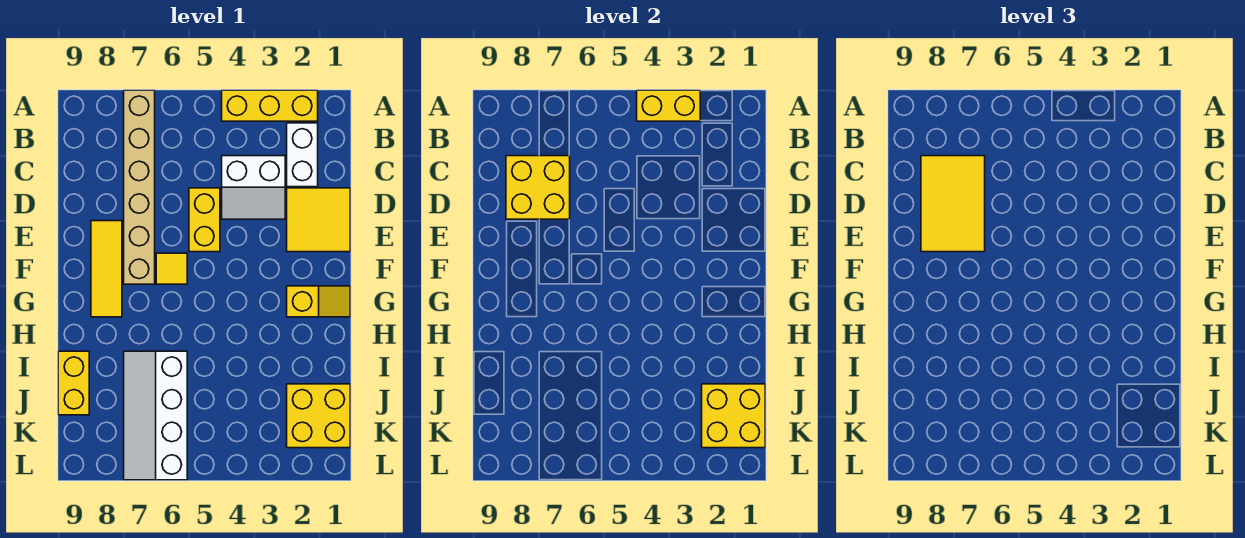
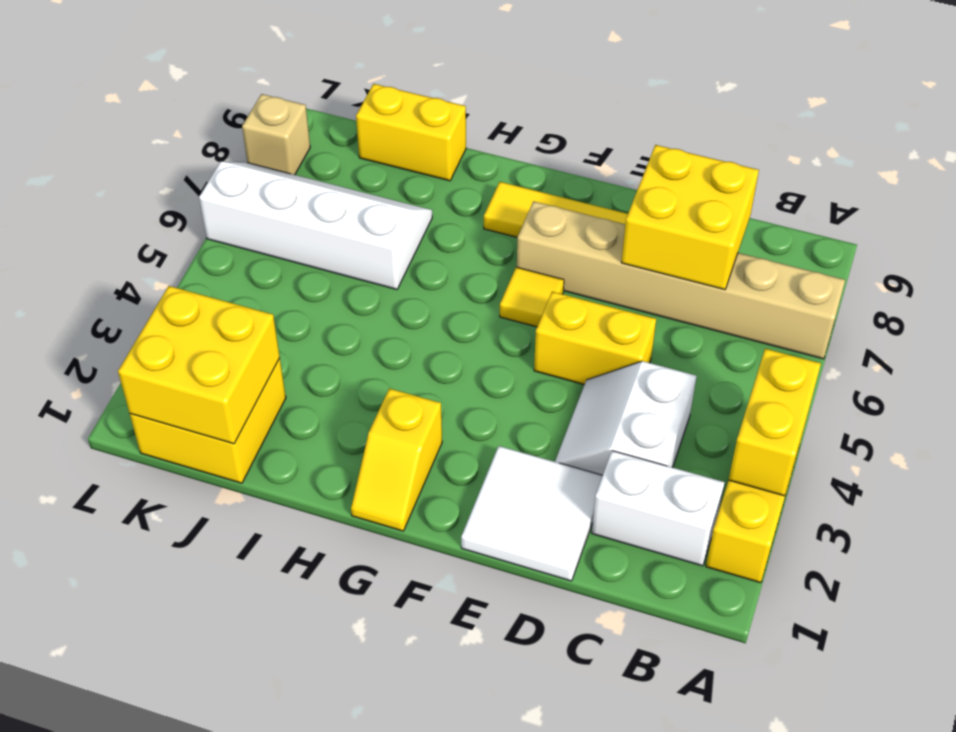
yellow 2x3 tile [921,156,985,252] -> none
yellow 2x2 tile [287,188,350,252] -> white 2x2 tile [461,446,603,581]
none -> tan 1x1 brick [242,94,310,175]

